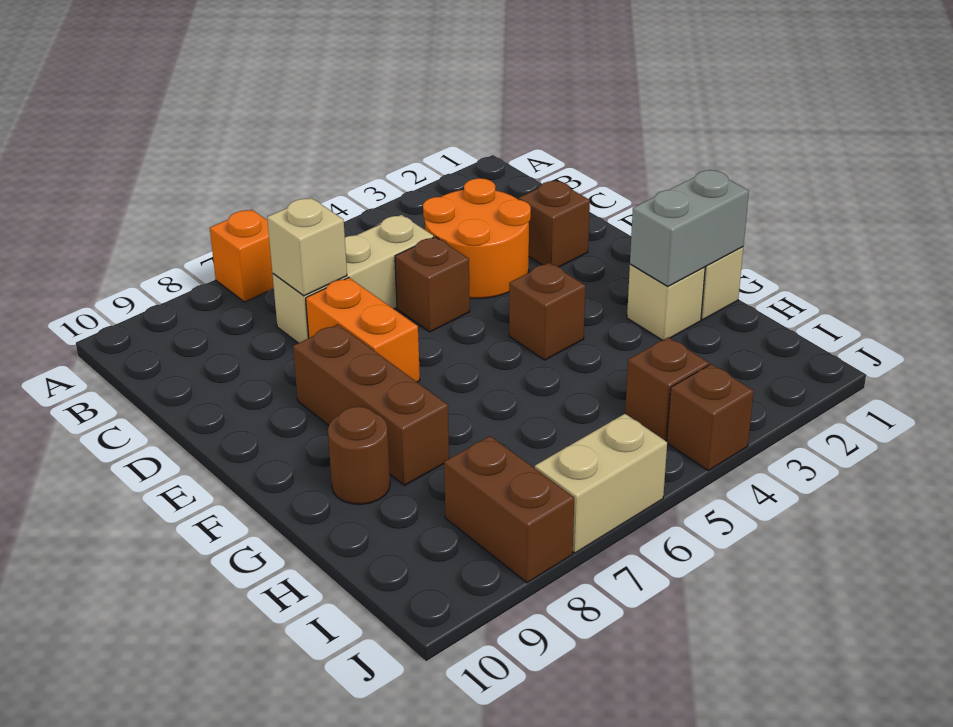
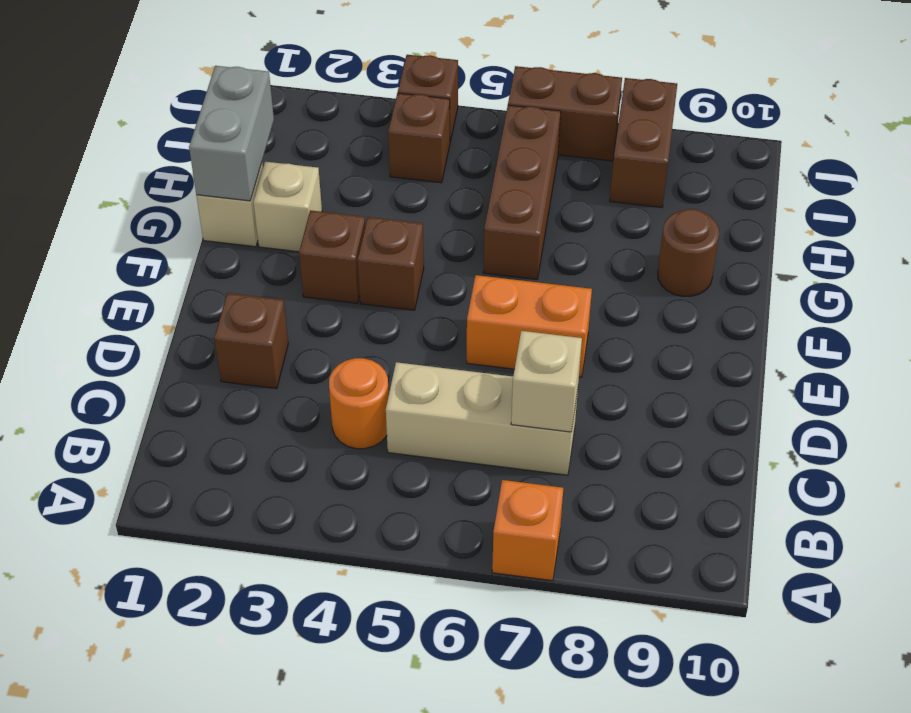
orange 2x2 round brick [423,178,531,298] -> orange 1x1 round brick [329,358,389,449]
brown 1x1 brick [395,237,470,332] -> brown 1x1 brick moved to [299,210,365,303]
orange 1x2 brick [306,278,420,382] -> orange 1x2 brick turned to [467,275,592,377]
brown 1x3 brick [293,324,449,485] -> brown 1x3 brick moved to [483,105,561,279]
grey 1x2 brick [630,170,749,286] -> grey 1x2 brick turned to [189,66,274,201]
tan 1x2 brick [535,414,667,553] -> brown 1x2 brick [508,66,622,161]

